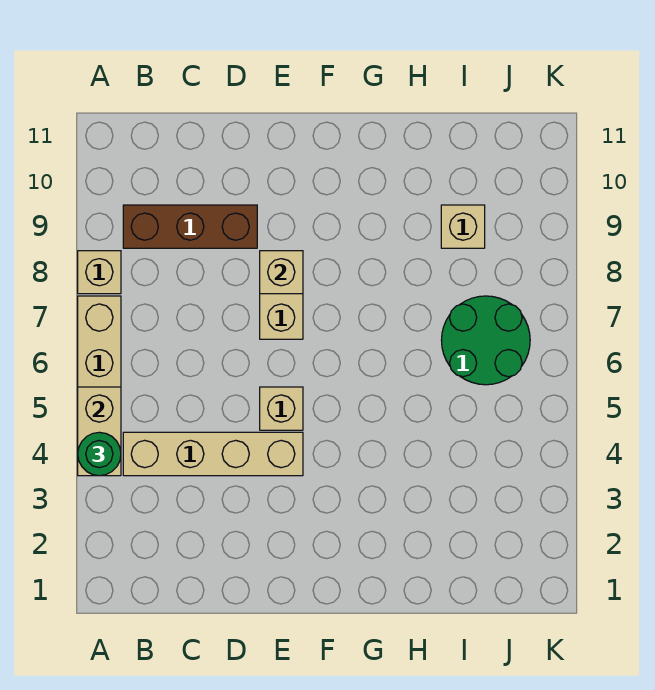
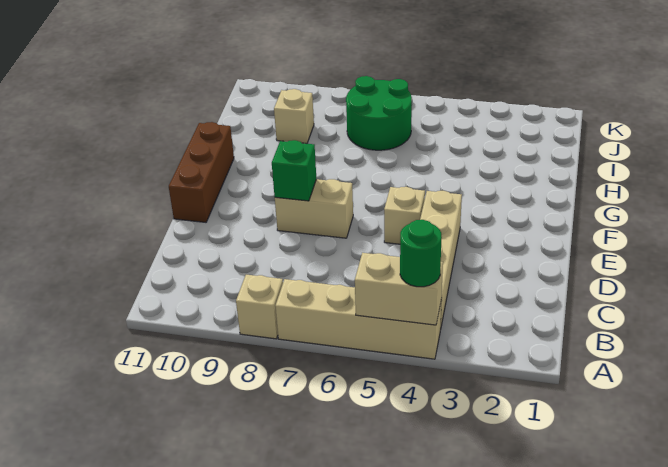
brown 1x3 brick [123,205,257,248] -> brown 1x3 brick moved to [169,122,234,222]
tan 1x1 brick [260,251,303,294] -> green 1x1 brick [272,140,316,201]

